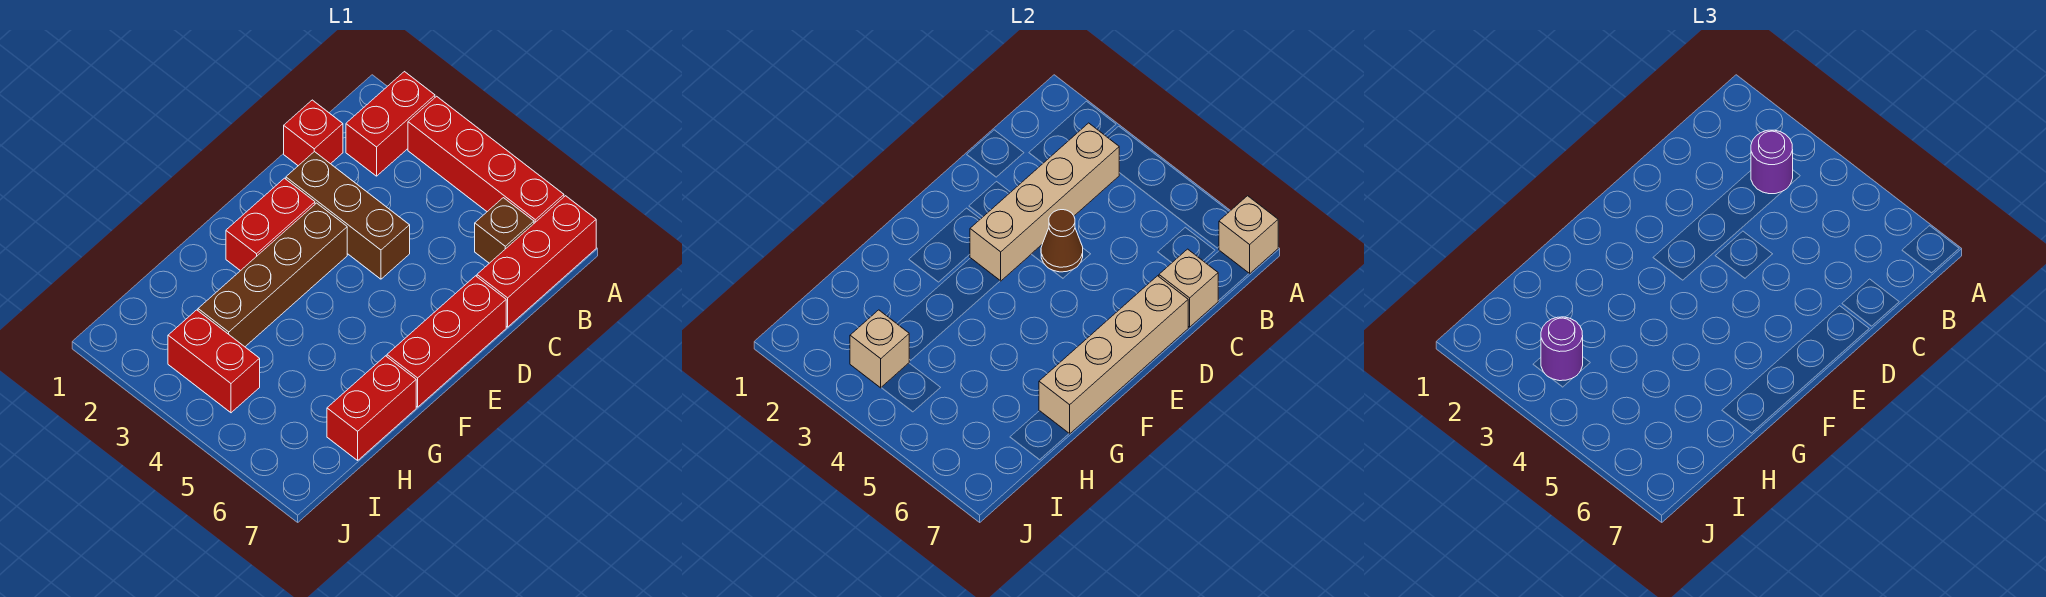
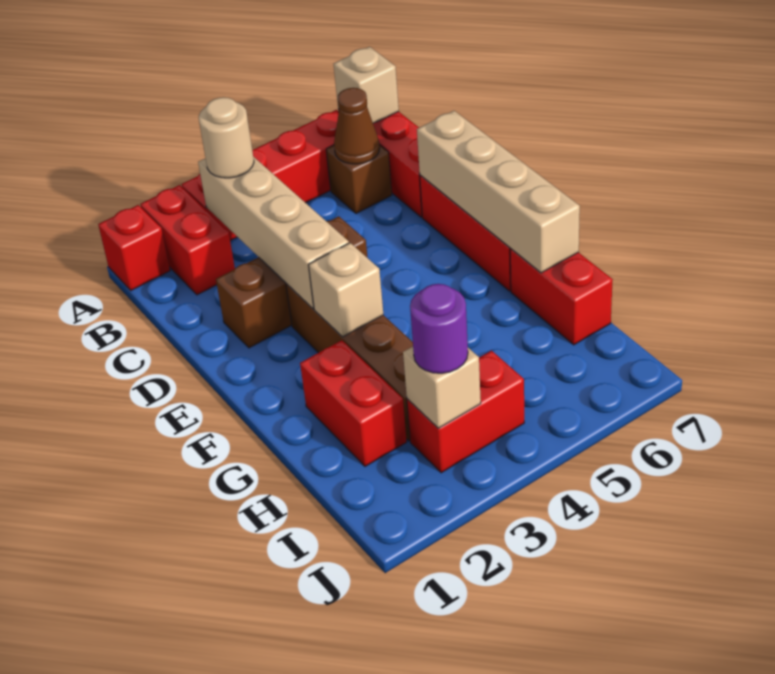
purple 1x1 round brick [1751,130,1793,194] -> tan 1x1 round brick [199,97,254,178]
red 1x1 brick [284,100,343,166] -> red 1x1 brick moved to [98,205,170,290]
tan 1x1 brick [1159,249,1218,327] -> tan 1x1 brick moved to [309,243,383,337]
brown 1x1 cone [1041,210,1083,272] -> brown 1x1 cone moved to [334,88,379,164]
red 1x2 brick [226,178,315,271] -> red 1x2 brick moved to [300,340,407,466]

